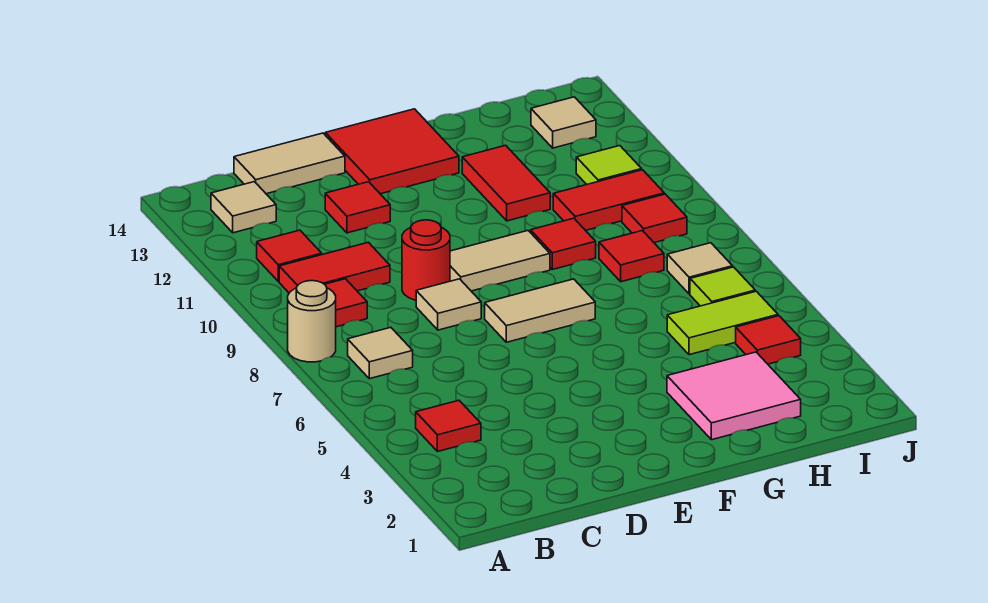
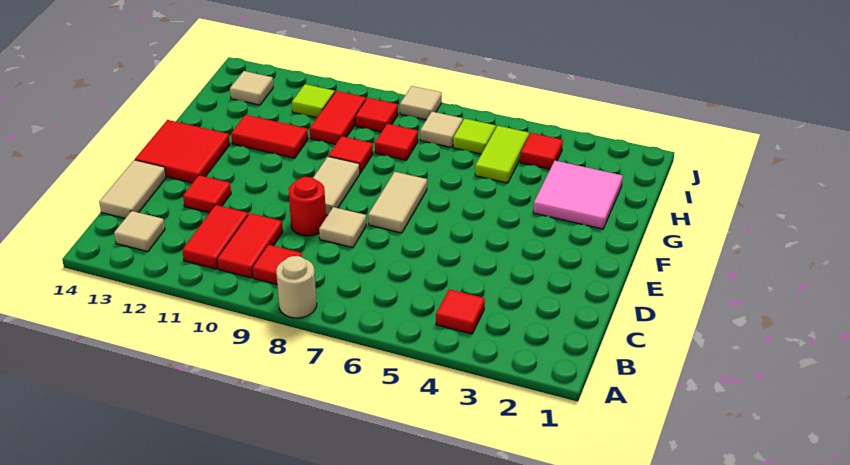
tan 1x1 tile [348,327,413,379] -> tan 1x1 tile moved to [400,86,442,120]
red 1x1 tile [257,230,322,281] -> red 1x2 tile [182,205,248,269]

